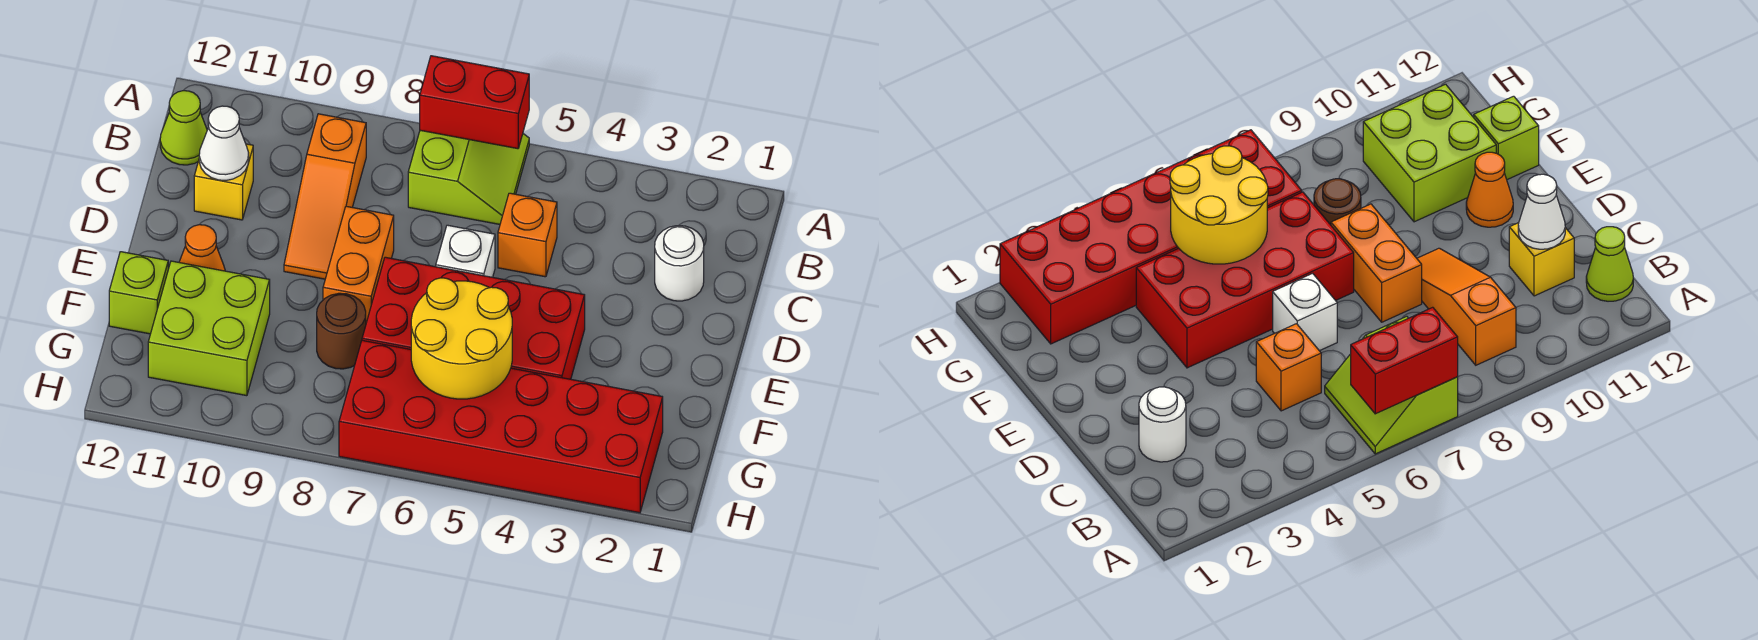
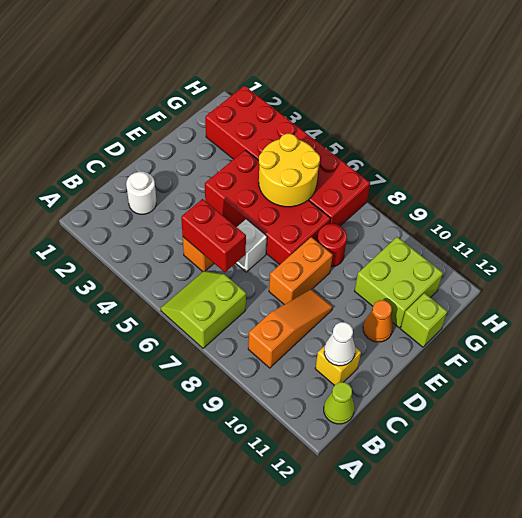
red 1x2 brick [420,56,529,149] -> red 1x2 brick moved to [181,199,246,272]
brown 1x1 round brick [317,293,366,369] -> red 1x1 round brick [317,224,347,267]

